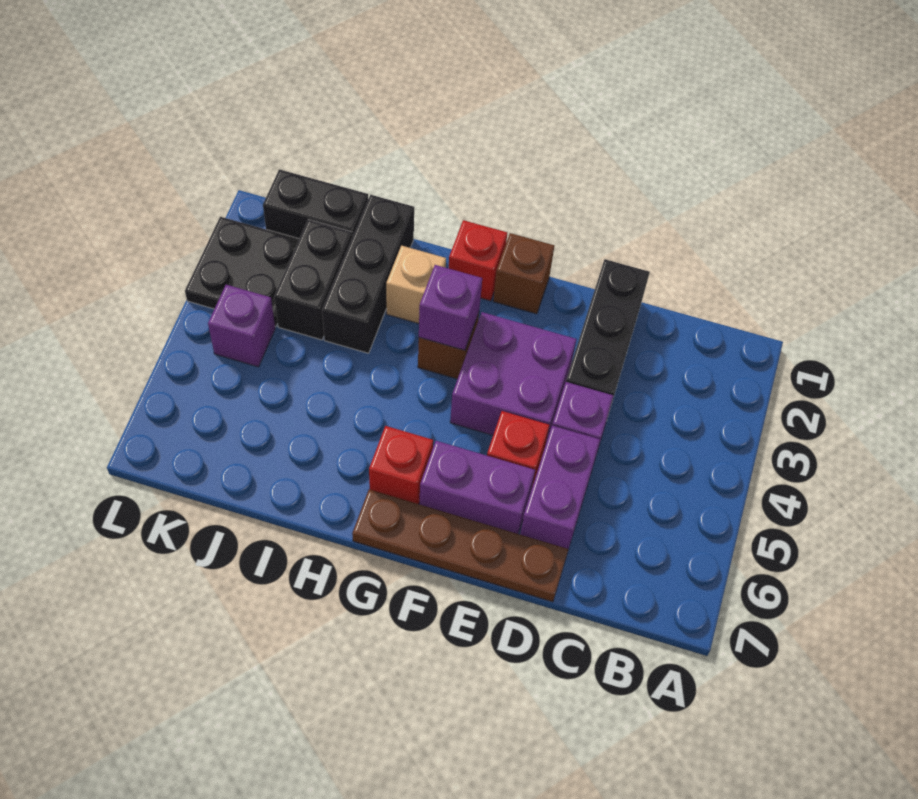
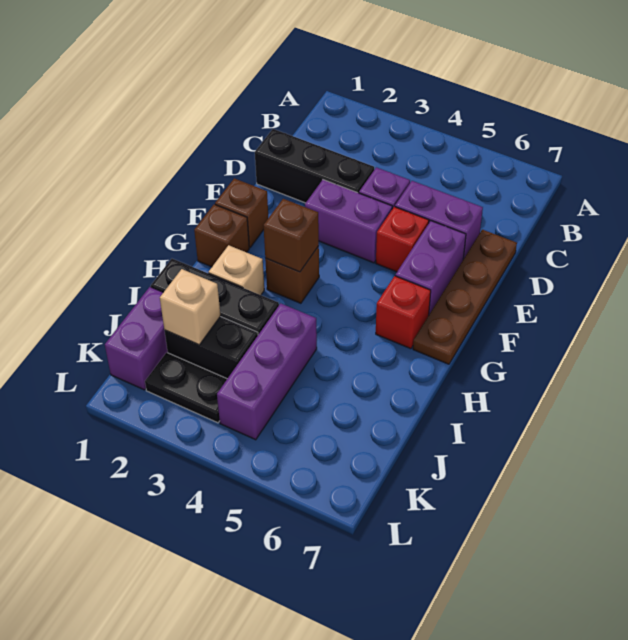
purple 2x2 brick [450,312,577,446] -> purple 1x2 brick [305,180,392,263]
red 1x1 brick [449,220,507,301] -> brown 1x1 brick [194,204,249,267]
purple 1x1 brick [419,265,482,350] -> brown 1x1 brick [263,199,319,272]
black 1x2 brick [263,169,368,239] -> purple 1x2 brick [105,287,168,390]
none -> tan 1x1 brick [160,269,220,345]
black 2x2 plate [185,217,299,327] -> black 1x2 plate [145,353,227,423]
purple 1x1 brick [208,285,275,367] -> purple 1x3 brick [217,303,317,440]

